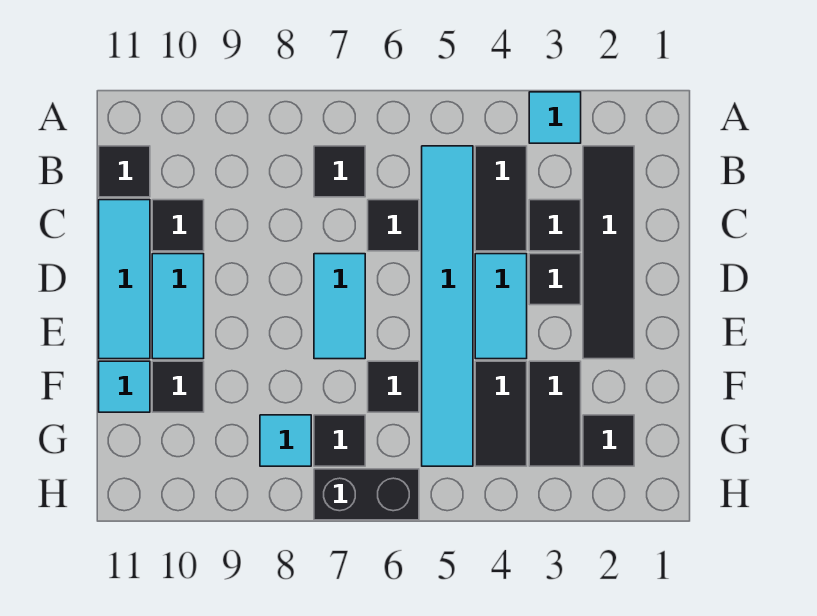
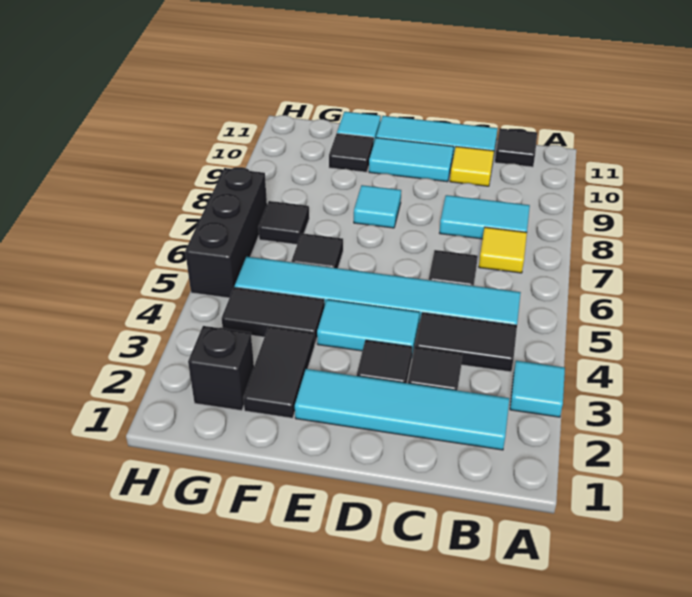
black 1x4 tile [583,146,634,359] -> cyan 1x4 tile [295,369,509,450]
black 1x1 tile [314,146,365,197] -> yellow 1x1 tile [479,227,527,273]
black 1x1 tile [152,200,204,251] -> yellow 1x1 tile [450,147,494,186]
cyan 1x2 tile [314,254,365,359] -> cyan 1x2 tile moved to [440,195,530,239]
black 1x2 tile [529,361,581,466] -> black 1x2 tile turned to [243,326,315,418]
black 1x1 tile [583,415,634,466] -> black 1x1 brick [188,326,254,411]
cyan 1x1 tile [260,415,311,466] -> cyan 1x1 tile moved to [354,185,401,228]
black 1x2 brick [314,469,419,520] -> black 1x3 brick [185,167,267,298]

